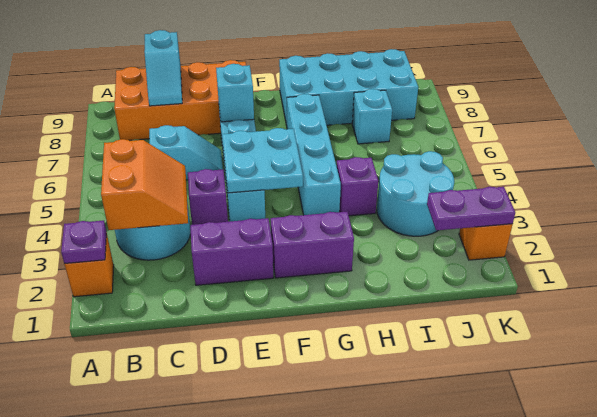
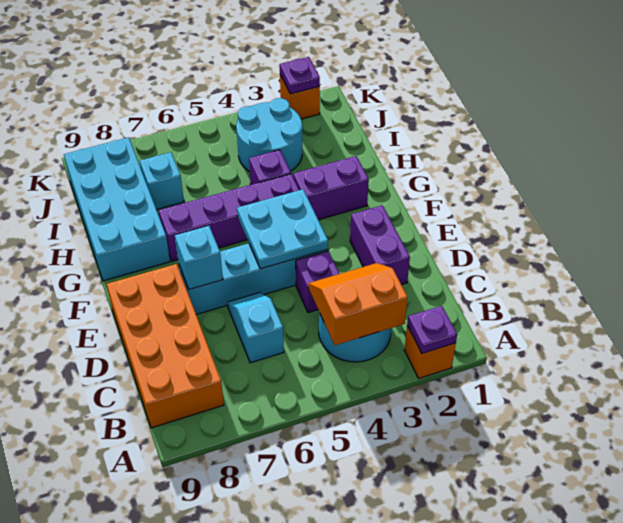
cyan 1x2 slope [144,30,182,106] -> none
purple 1x2 brick [271,212,354,278] -> purple 1x2 brick turned to [293,156,369,220]
cyan 1x4 brick [287,94,341,215] -> purple 1x4 brick [158,174,299,261]
purple 1x2 plate [427,187,515,230] -> purple 1x1 plate [280,57,320,94]

